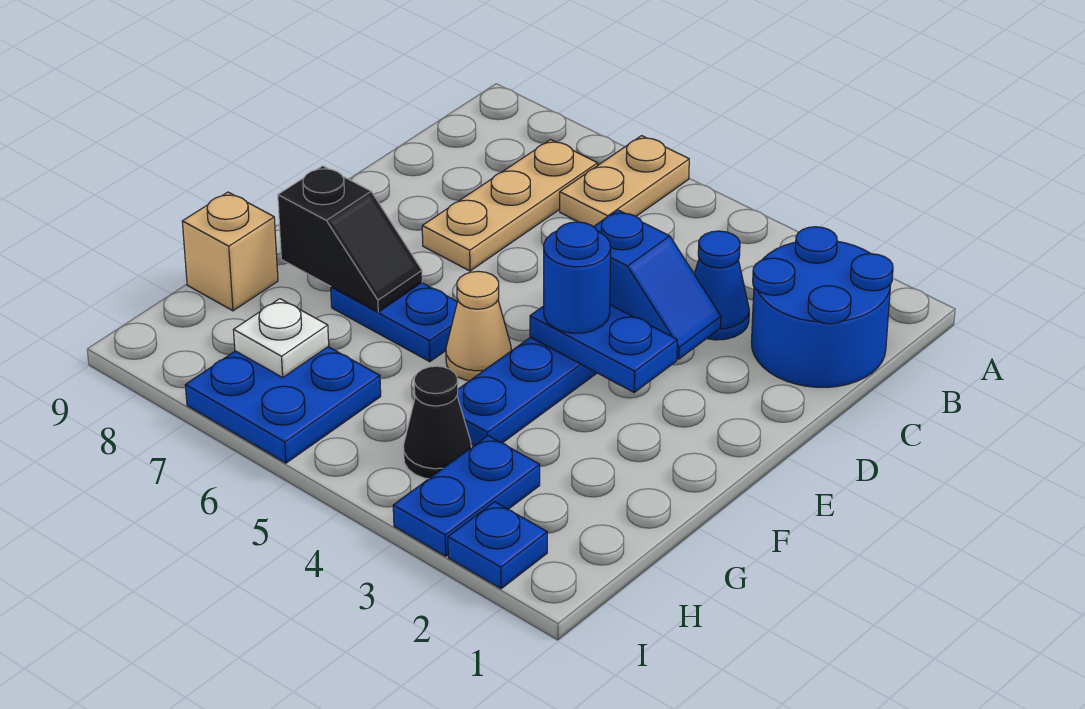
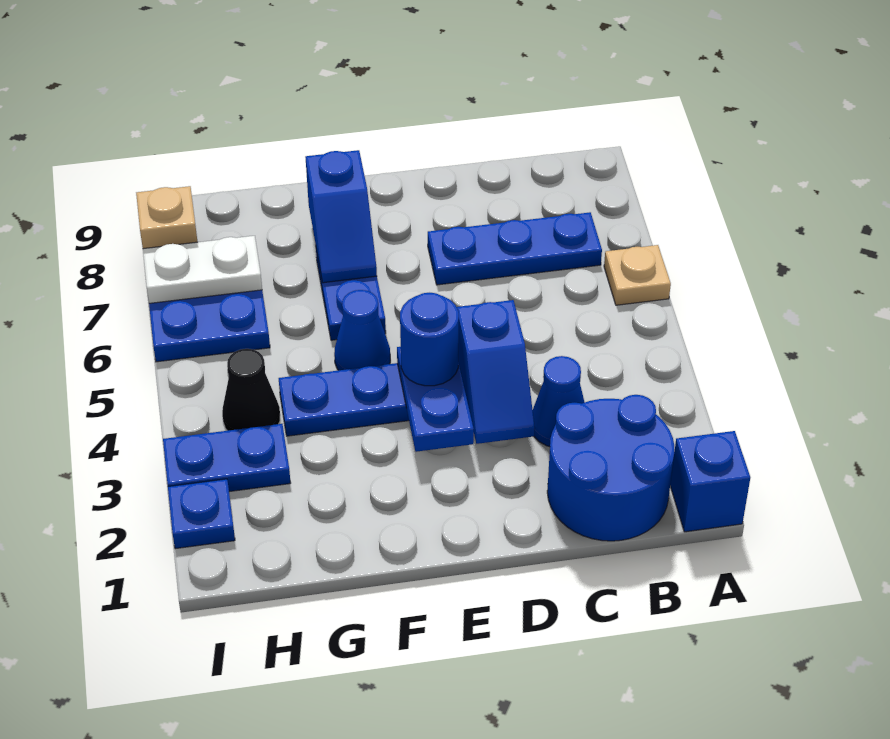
none -> blue 1x1 brick [670,431,750,532]
tan 1x2 plate [560,136,689,227] -> tan 1x1 plate [604,245,671,305]
tan 1x3 plate [422,140,598,271] -> blue 1x3 plate [428,212,602,285]
tan 1x1 cone [446,271,511,381] -> blue 1x1 cone [334,290,390,370]
black 1x2 slope [278,166,422,312] -> blue 1x2 slope [306,150,377,283]
tan 1x1 brick [182,192,278,311] -> tan 1x1 brick moved to [136,186,197,249]
white 1x1 plate [234,299,329,377] -> white 1x2 plate [143,236,262,303]

